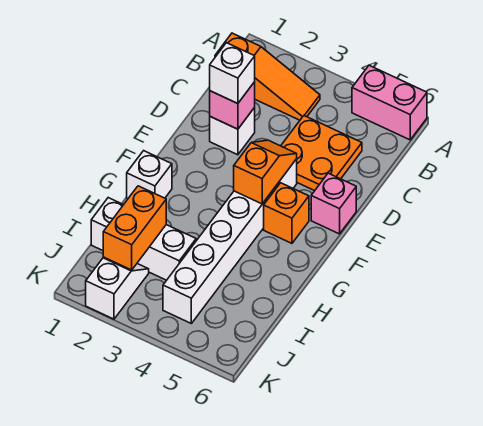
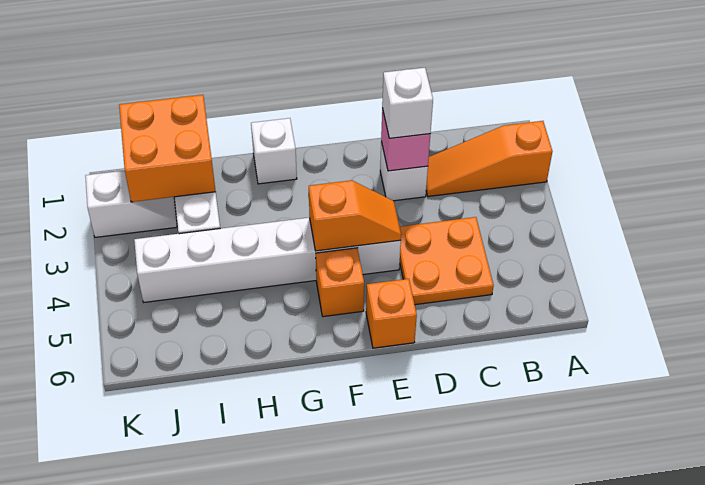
pink 1x2 brick [352,65,427,140] -> none
orange 1x3 slope [215,33,320,120] -> orange 1x3 slope turned to [426,121,552,196]
pink 1x1 brick [311,173,356,234] -> orange 1x1 brick [366,279,417,348]
orange 1x2 brick [103,186,166,270] -> orange 2x2 brick [119,95,216,202]

